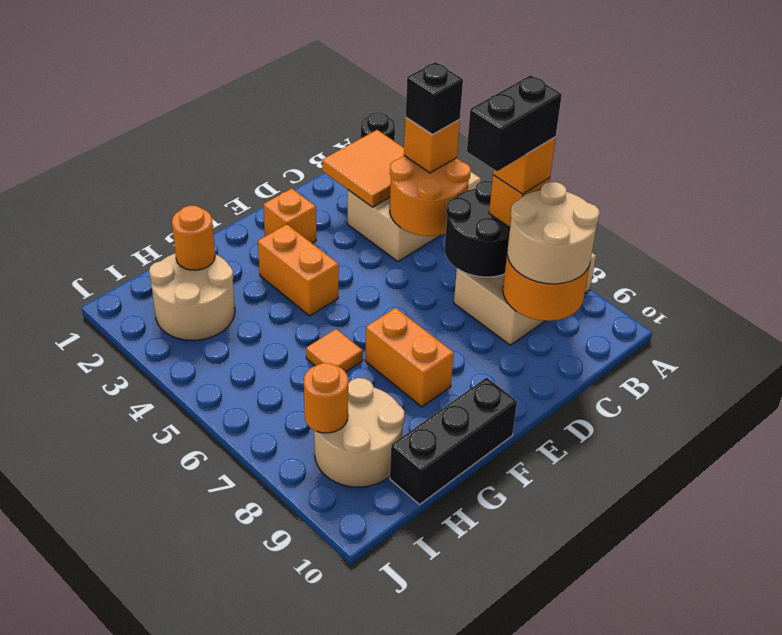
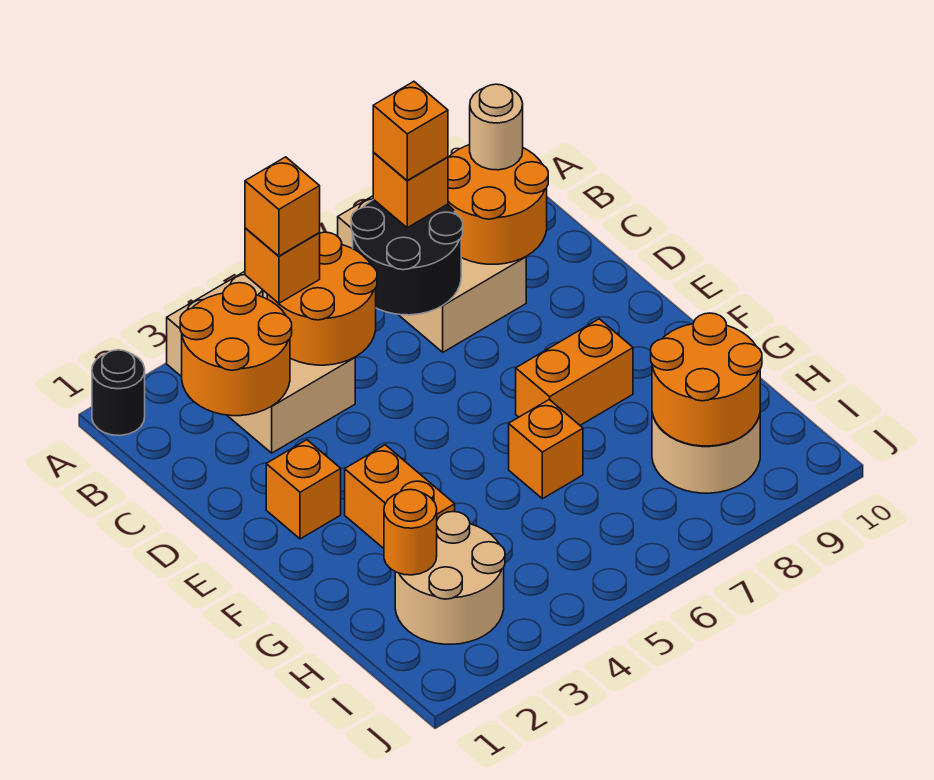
orange 2x2 tile [322,130,404,207] -> orange 2x2 round brick [180,283,292,416]
black 1x1 brick [406,62,463,135] -> orange 1x1 brick [245,157,320,256]
black 1x2 brick [467,75,562,171] -> none
tan 2x2 round brick [507,182,600,284] -> tan 1x1 round brick [470,84,523,170]
orange 1x2 brick [258,224,339,316] -> orange 1x2 brick turned to [345,445,455,548]
black 1x3 brick [390,378,517,504] -> none
orange 1x1 tile [306,329,363,372] -> orange 1x1 brick [509,400,583,499]
orange 1x1 round brick [304,363,348,433] -> orange 2x2 round brick [651,313,762,446]

